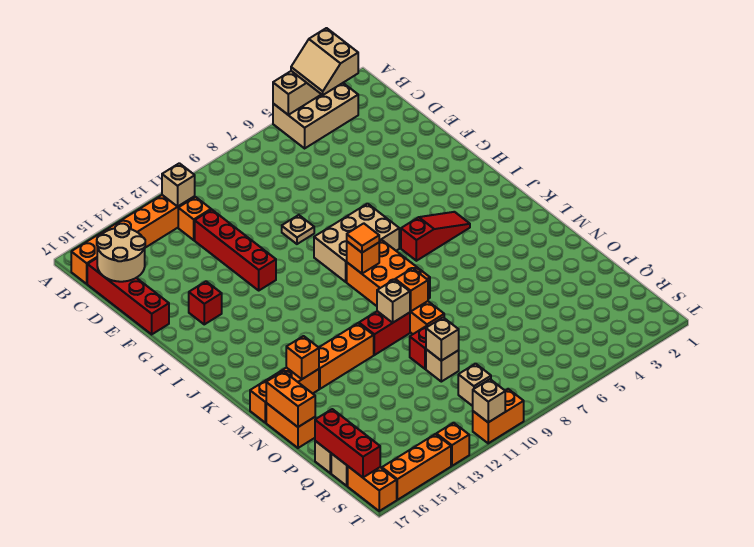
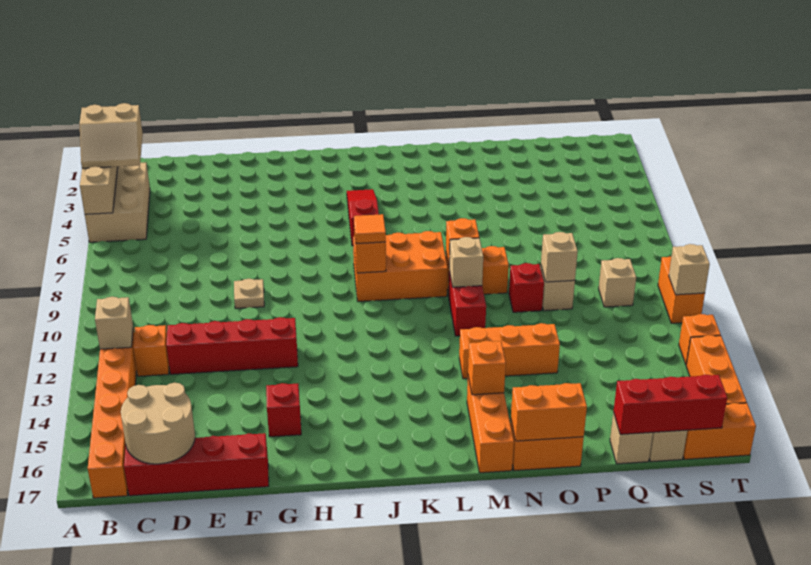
tan 2x3 brick [314,204,399,282] -> none
orange 1x3 brick [319,323,374,389] -> orange 1x3 brick turned to [459,323,560,379]

